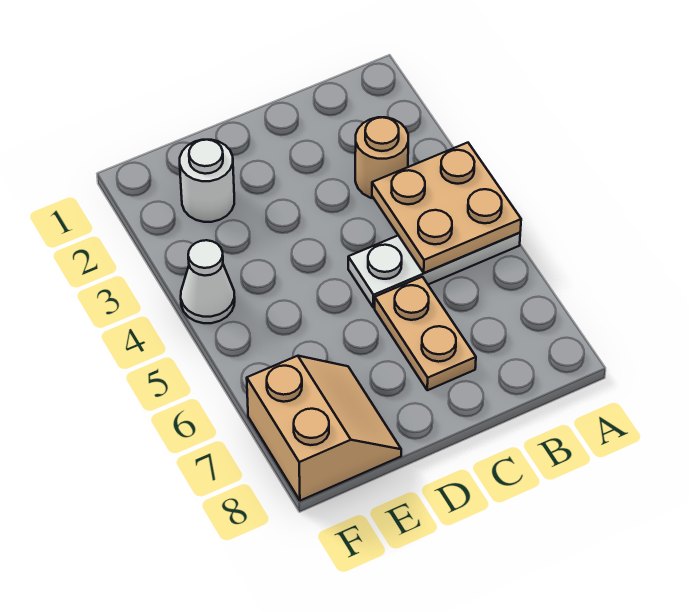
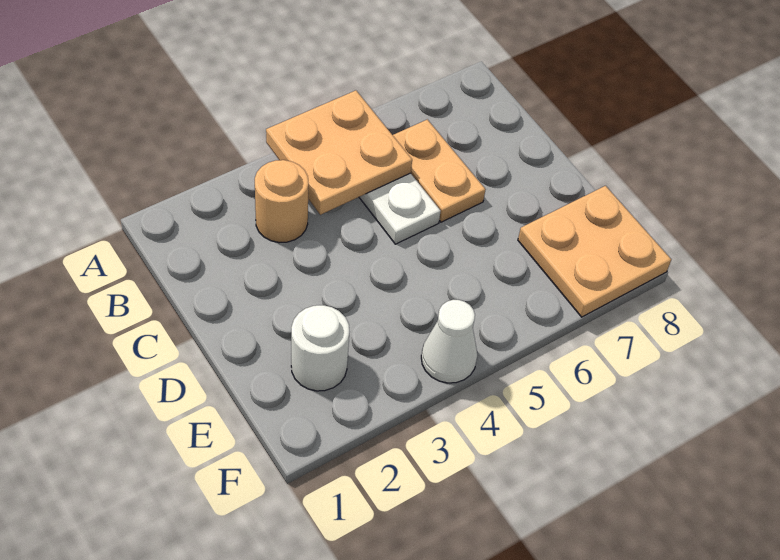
tan 1x2 plate [375,277,476,390] -> tan 1x2 plate turned to [393,119,486,222]
tan 2x2 slope [247,356,401,501] -> tan 2x2 plate [518,186,671,317]

